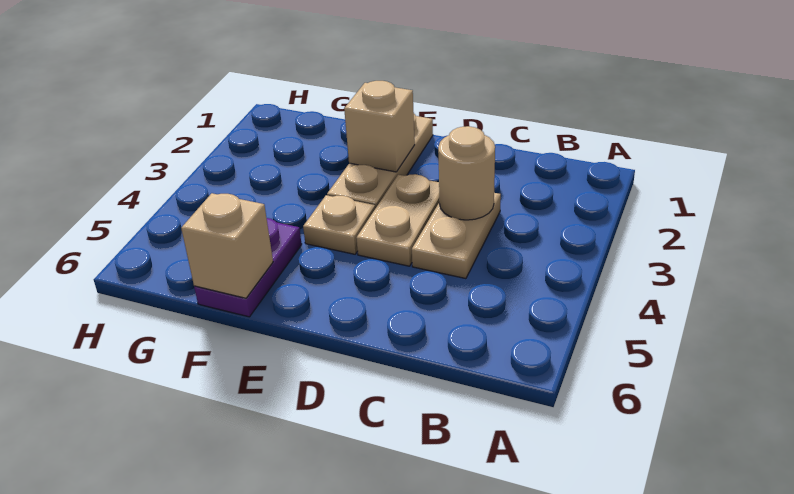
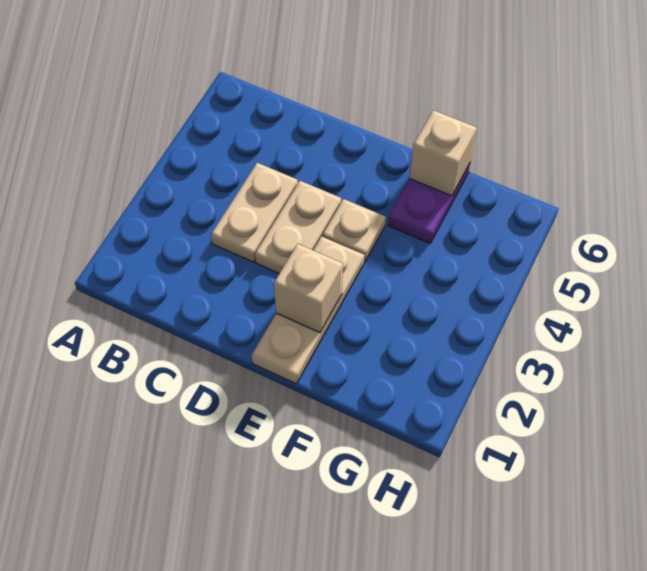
tan 1x1 round brick [438,126,495,220] -> none

